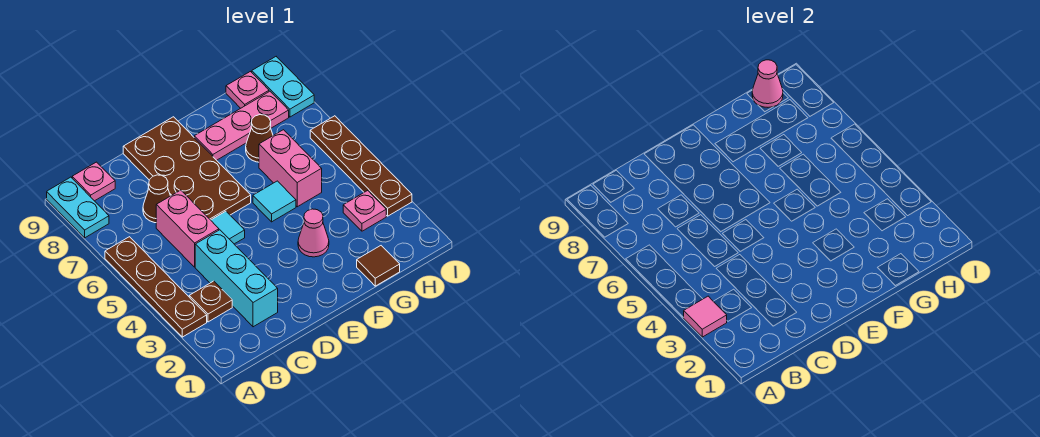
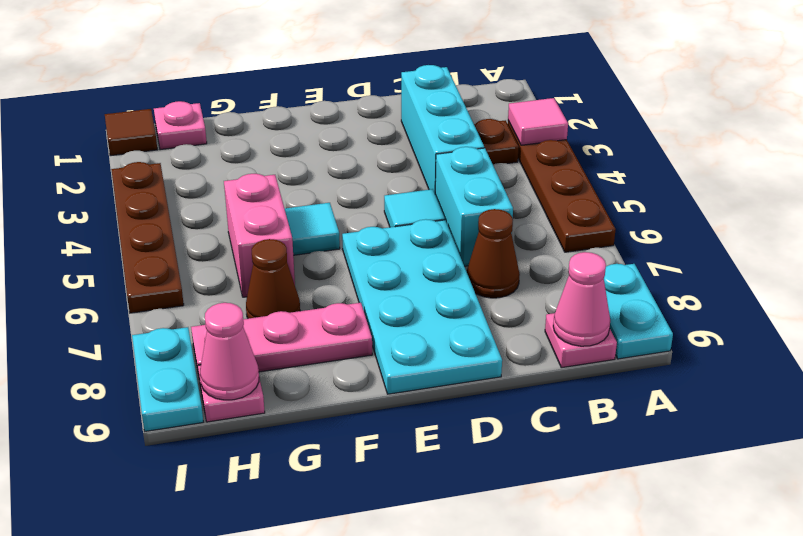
pink 1x2 brick [156,190,219,267] -> cyan 1x2 brick [435,147,513,266]
brown 2x4 plate [123,117,251,220] -> cyan 2x4 plate [342,219,502,394]
pink 1x1 cone [298,209,329,257] -> pink 1x1 cone moved to [553,252,610,346]
brown 1x1 tile [357,246,400,286] -> brown 1x1 tile moved to [105,109,157,156]
pink 1x1 plate [343,191,386,231] -> pink 1x1 plate moved to [154,101,207,150]

